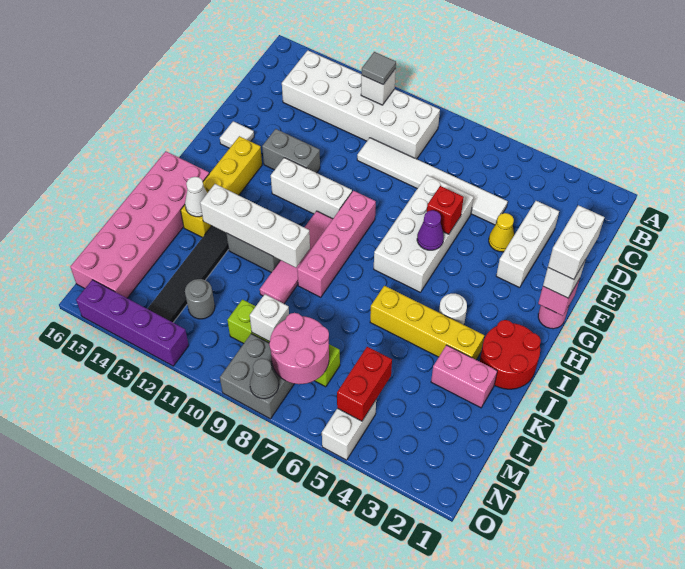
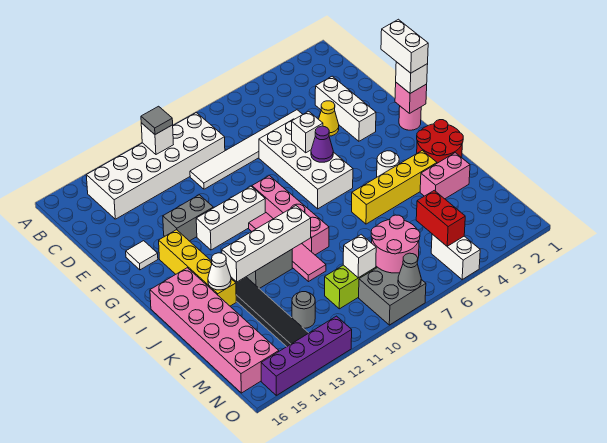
red 1x1 brick [427,186,464,234] -> white 1x1 brick [292,111,323,153]

